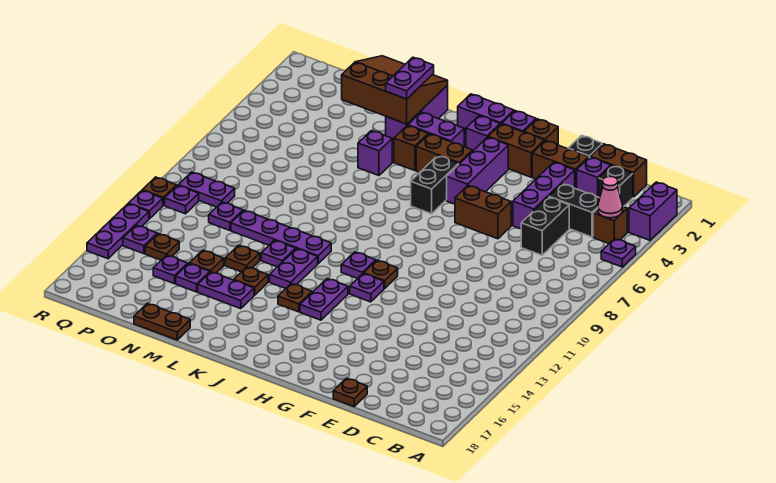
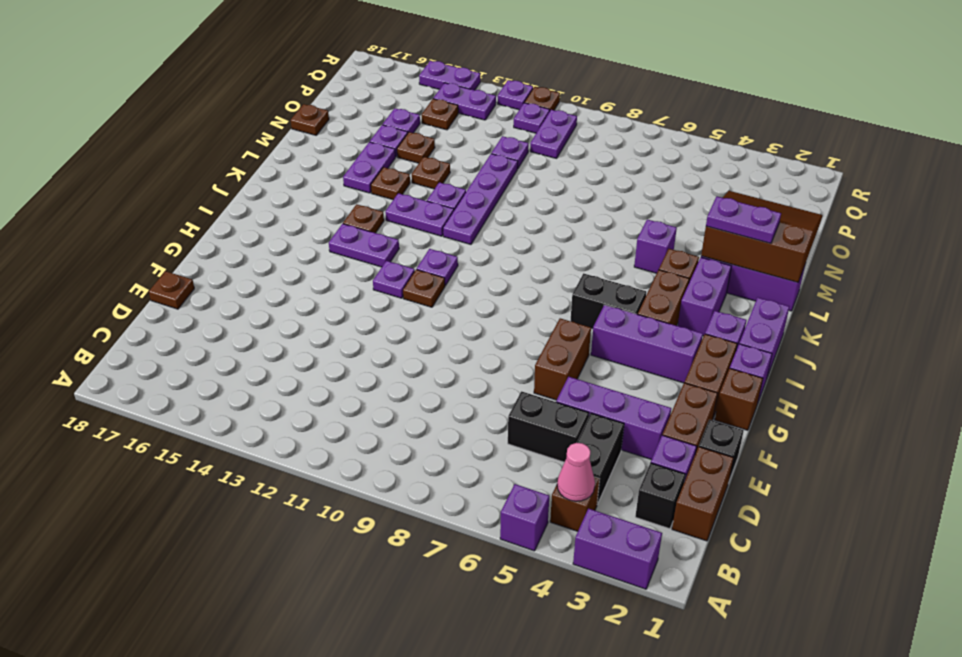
purple 1x1 plate [601,239,636,267] -> purple 1x1 brick [500,484,549,551]
brown 3x3 slope [342,56,448,124] -> brown 3x3 slope turned to [701,191,822,282]
brown 1x2 plate [134,303,190,340] -> brown 1x1 plate [291,104,329,135]
purple 1x1 plate [123,225,157,254] -> purple 1x2 plate [433,83,496,120]
purple 1x3 plate [87,204,149,259] -> purple 1x2 plate [419,61,480,90]

